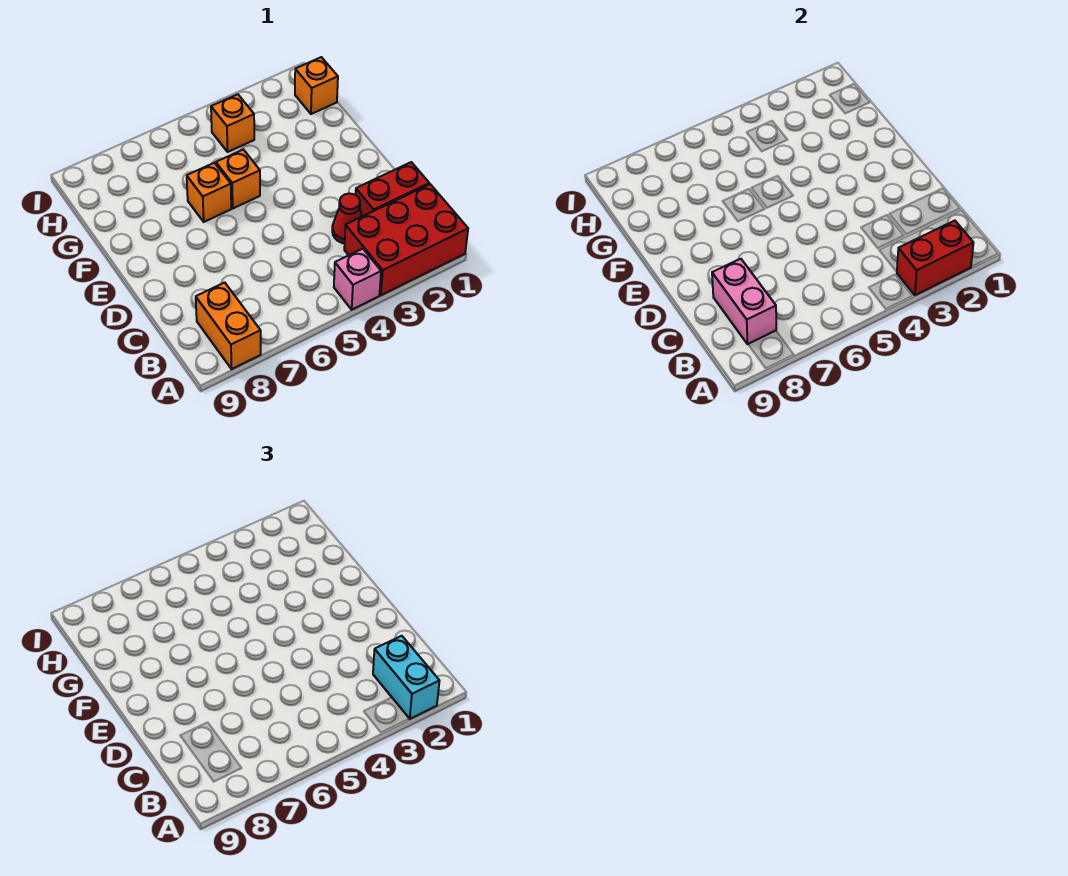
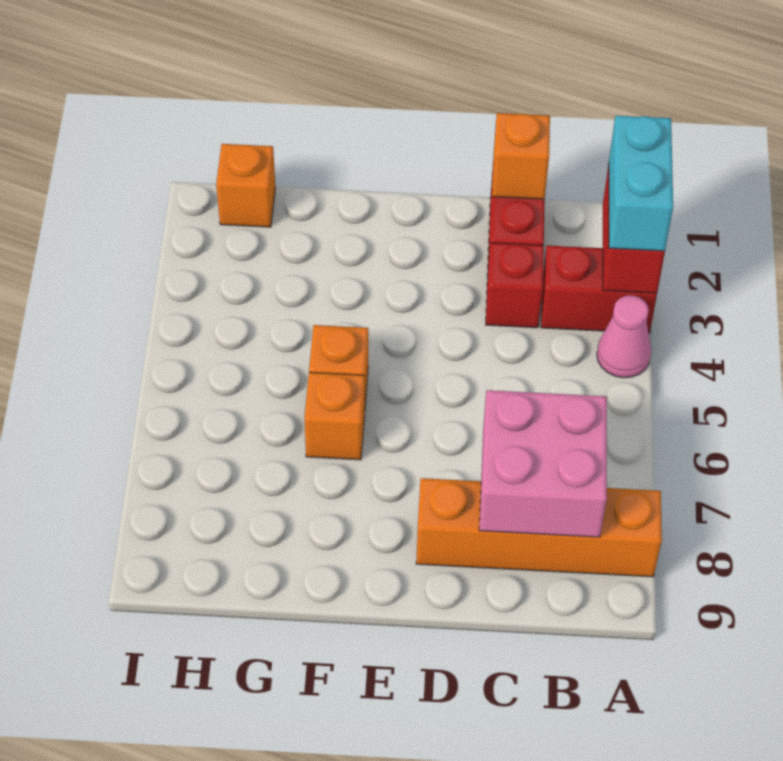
red 2x3 brick [344,184,468,295] -> red 1x2 brick [541,246,657,333]
cyan 1x2 brick [373,636,439,719] -> cyan 1x2 brick turned to [609,116,673,251]
pink 1x1 brick [334,249,381,310] -> pink 1x1 cone [597,295,651,378]
orange 1x2 brick [196,282,261,369] -> orange 1x4 brick [416,478,662,577]
pink 1x2 brick [712,259,776,344] -> pink 2x2 brick [479,390,607,537]
red 1x1 cone [332,193,362,244] -> red 1x1 brick [486,243,544,328]
orange 1x1 brick [211,94,254,152] -> orange 1x1 brick moved to [492,113,550,199]

